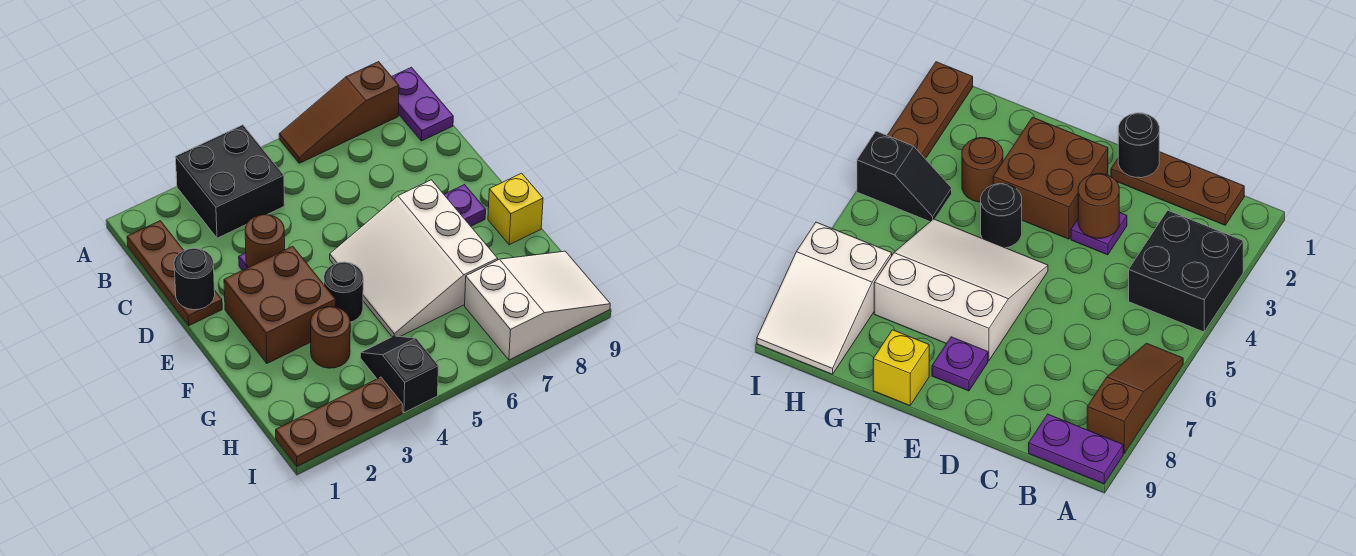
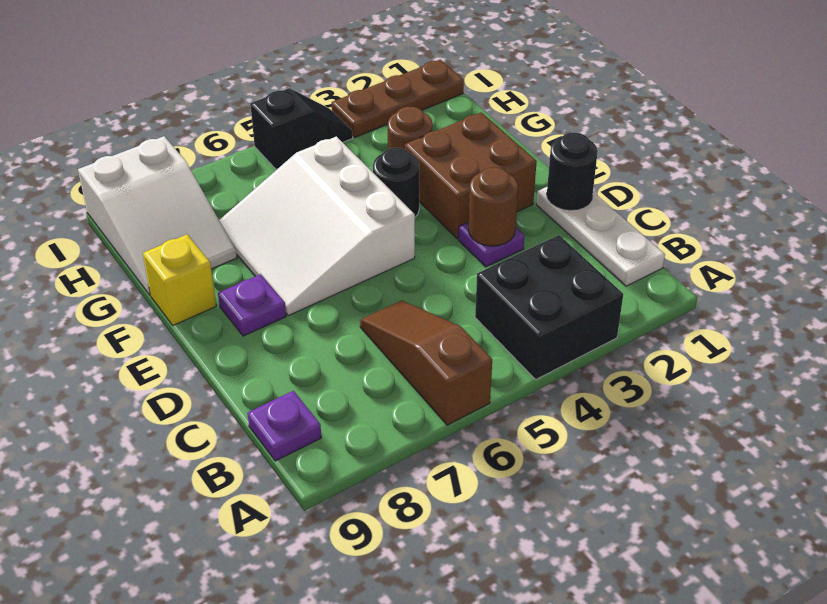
brown 1x3 slope [279,62,399,163] -> brown 1x3 slope turned to [360,300,492,425]
purple 1x2 plate [392,67,453,141] -> purple 1x1 plate [247,391,321,461]
brown 1x3 plate [127,221,222,326] -> white 1x3 plate [536,187,665,286]
white 3x3 slope [330,180,498,337] -> white 3x3 slope turned to [219,137,415,316]
black 1x2 slope [360,336,438,413] -> black 1x2 slope turned to [250,88,353,169]
white 2x3 slope [465,251,610,360] -> white 2x3 slope turned to [78,136,237,295]

